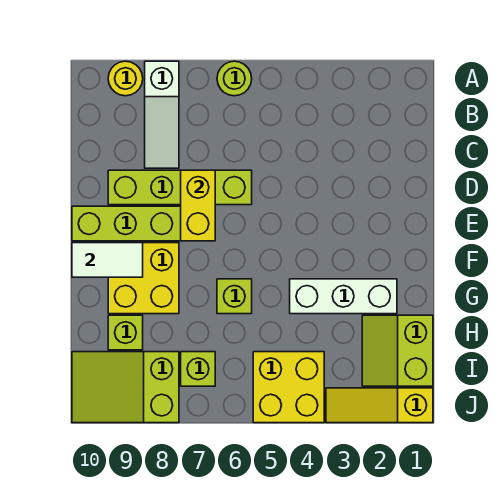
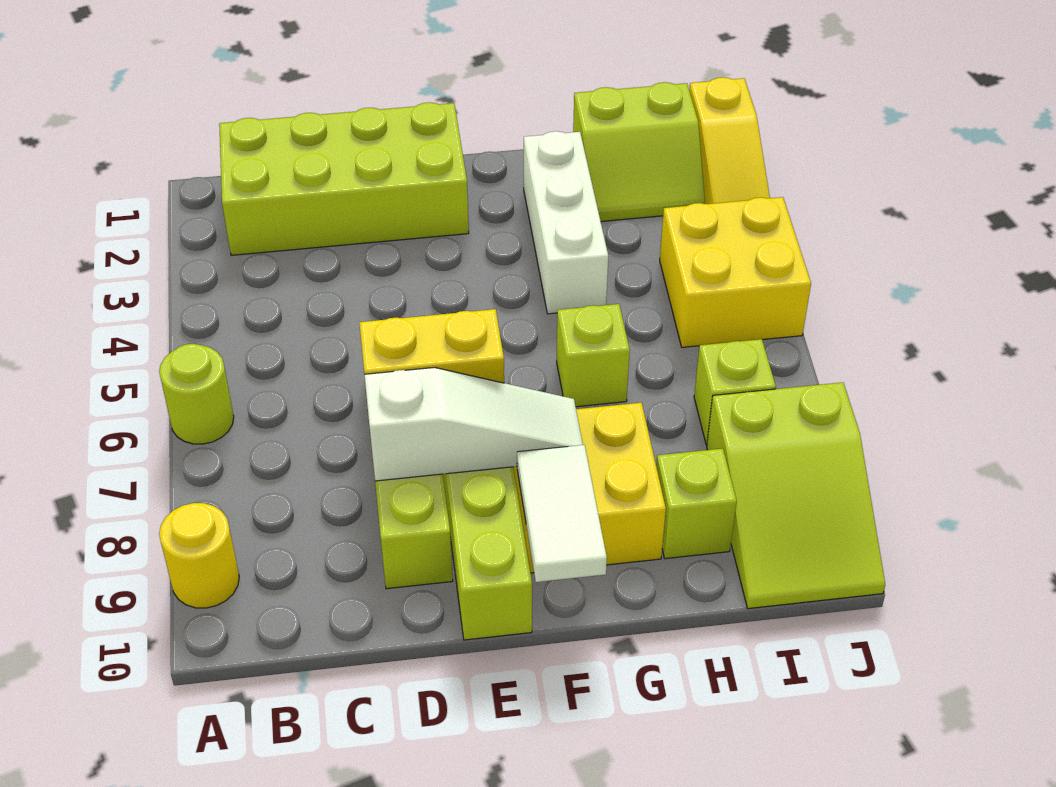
white 1x3 slope [145,61,179,168] -> white 1x3 slope moved to [364,367,583,481]
none -> lime 2x4 brick [219,102,469,255]

